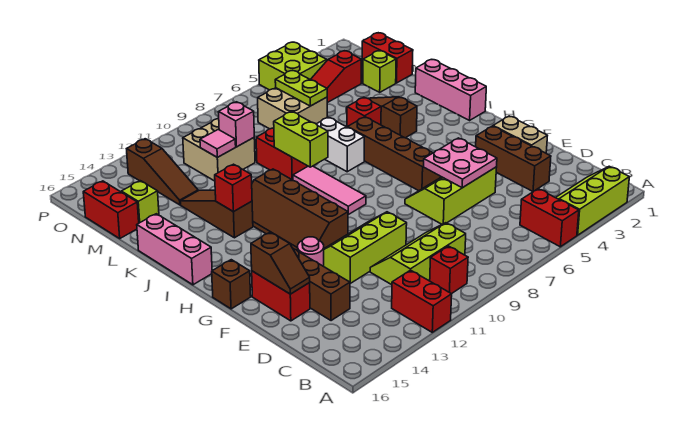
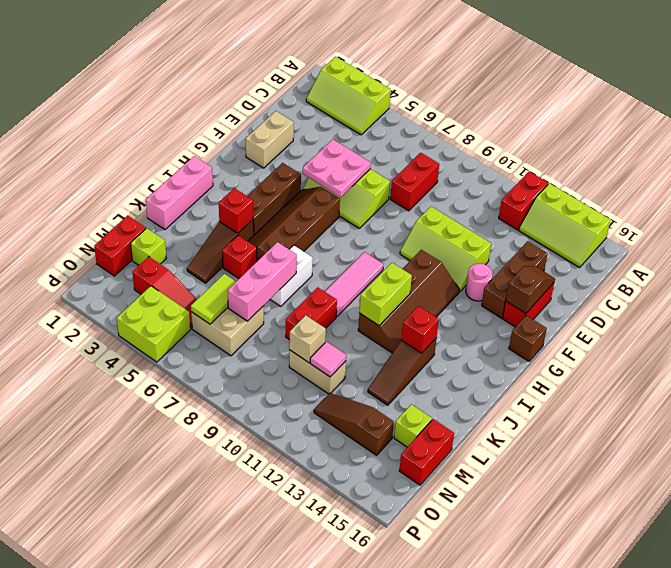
red 1x2 brick [520,189,579,247] -> red 1x2 brick moved to [390,153,439,211]
red 1x1 brick [430,246,468,294] -> red 1x1 brick moved to [219,188,253,233]
lime 2x3 slope [370,223,466,285] -> lime 2x3 slope moved to [519,183,611,267]
brown 1x3 brick [476,126,551,191] -> brown 1x3 brick moved to [247,163,301,235]
pink 1x3 brick [137,214,212,285] -> pink 1x3 brick moved to [228,242,297,321]
lime 1x2 brick [274,112,328,167] -> lime 1x2 brick moved to [359,263,412,325]
lime 1x2 plate [275,70,327,106] -> lime 1x2 tile [191,274,236,324]
tan 2x2 brick [183,119,255,181] -> tan 1x2 brick [289,350,346,394]
pink 1x1 brick [219,102,254,147] -> tan 1x1 brick [289,315,326,363]
brown 1x3 slope [127,139,198,205] -> brown 1x3 slope turned to [314,393,394,455]

